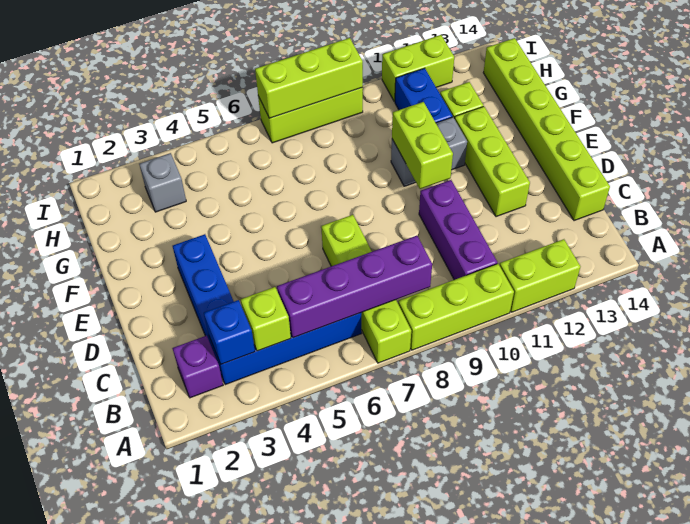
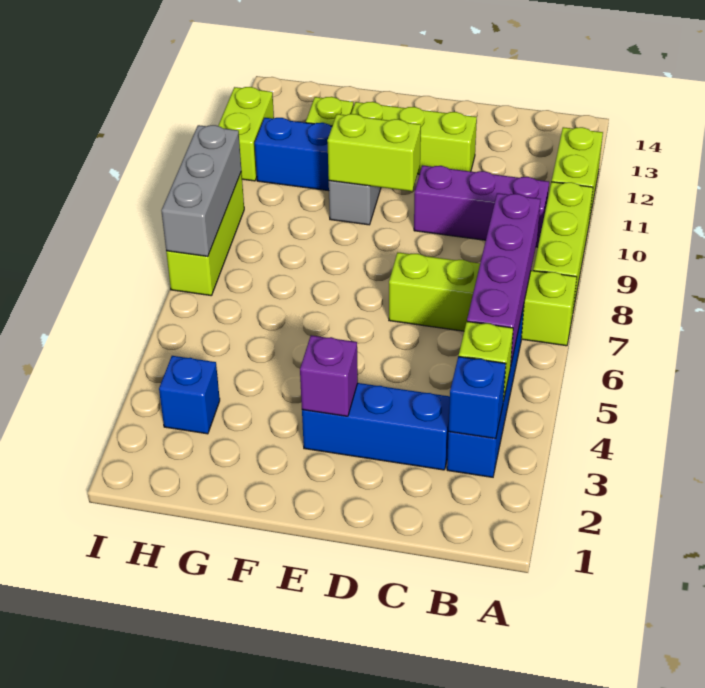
purple 1x1 brick [172,336,223,398] -> purple 1x1 brick moved to [300,335,358,416]
lime 1x6 brick [483,38,610,221] -> none
grey 1x1 brick [139,153,186,212] -> blue 1x1 brick [159,356,220,434]
lime 1x3 brick [255,38,363,118] -> grey 1x3 brick [161,125,241,256]

